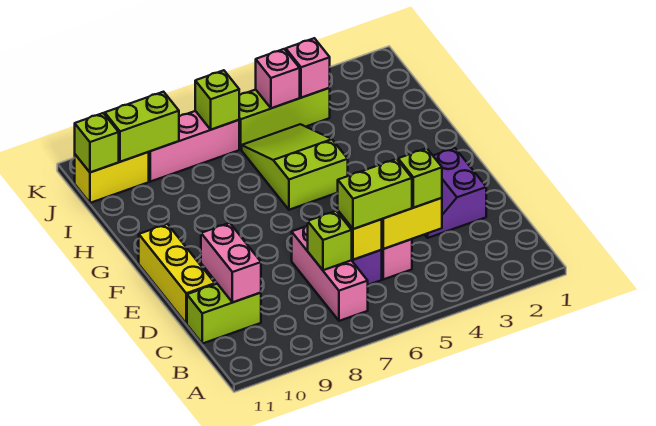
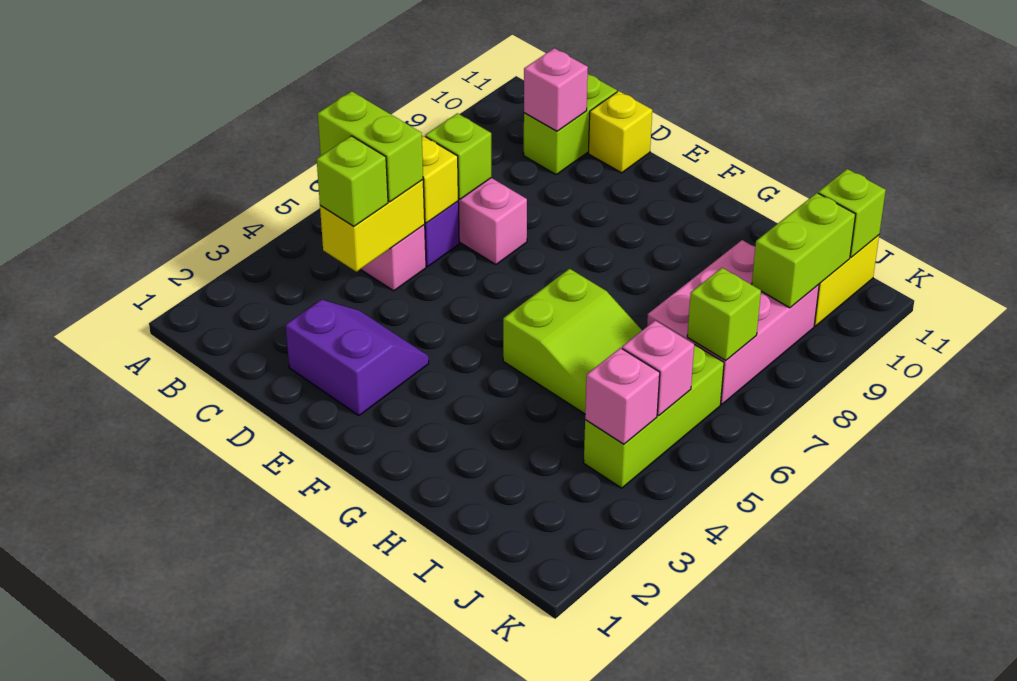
lime 1x2 brick [338,159,412,229] -> lime 1x2 brick turned to [318,91,423,202]
pink 1x2 brick [201,223,261,302] -> pink 1x1 brick [524,48,588,131]
yellow 1x3 brick [139,224,215,323] -> yellow 1x1 brick [588,91,652,173]
pink 1x3 brick [149,111,239,182] -> pink 2x3 brick [647,240,819,404]

